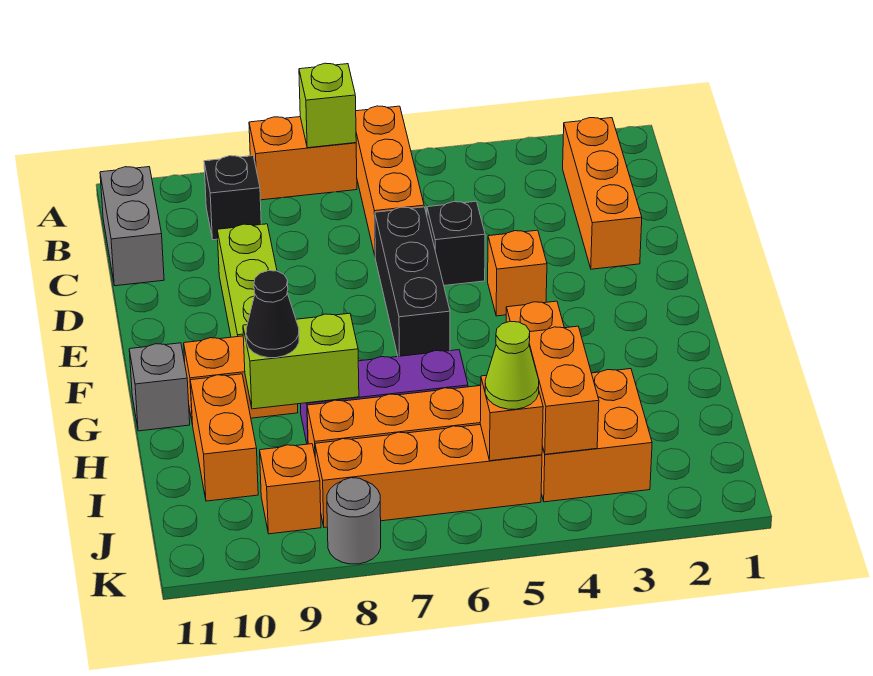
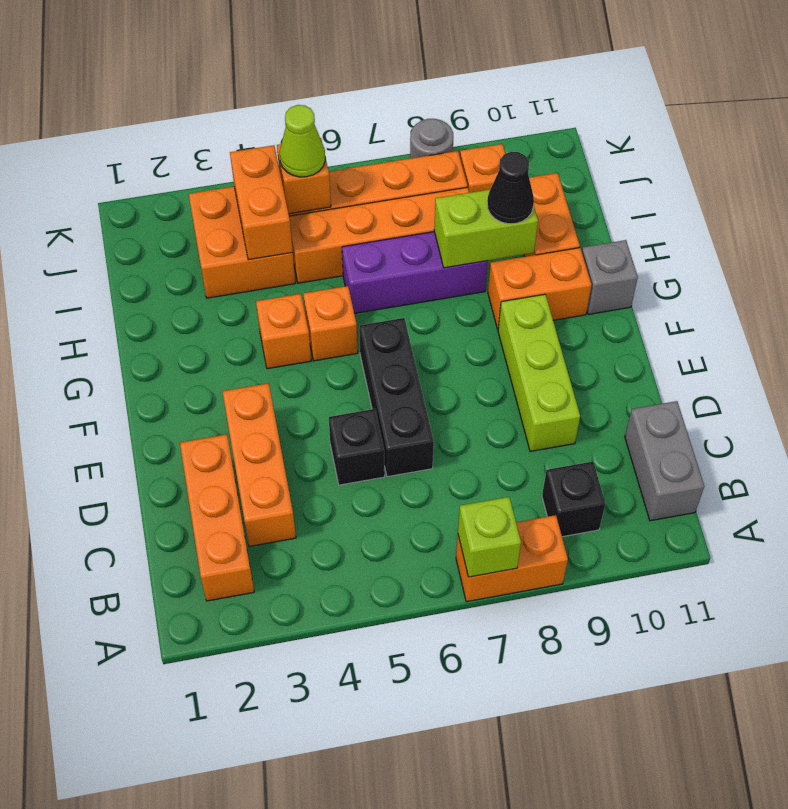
orange 1x3 brick [356,106,424,255] -> orange 1x3 brick moved to [222,383,296,546]
orange 1x1 brick [488,230,547,316] -> orange 1x1 brick moved to [303,286,358,361]

